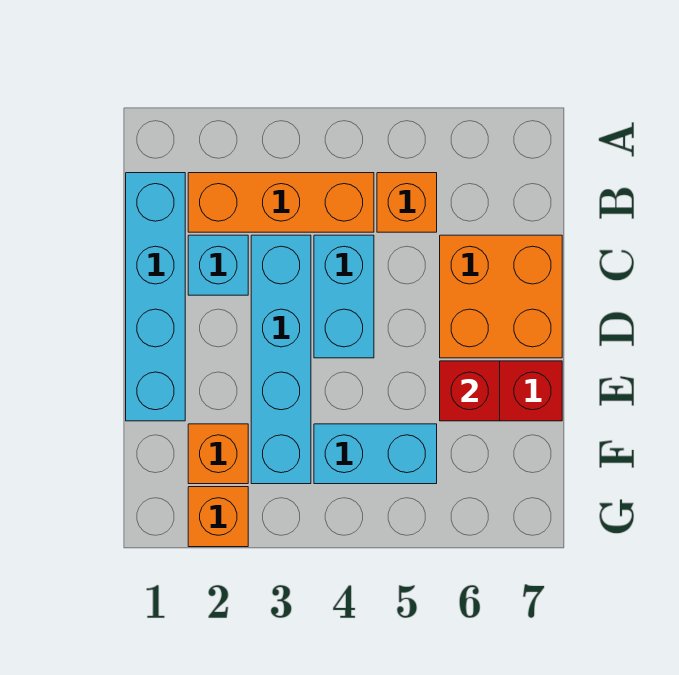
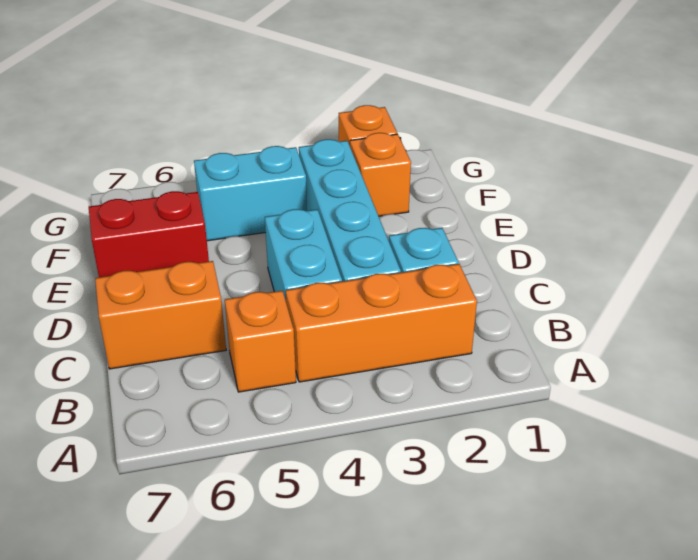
cyan 1x4 brick [126,173,185,421] -> none
orange 2x2 brick [440,235,562,358] -> orange 1x2 brick [95,261,226,369]
red 1x1 brick [440,361,500,421] -> none

